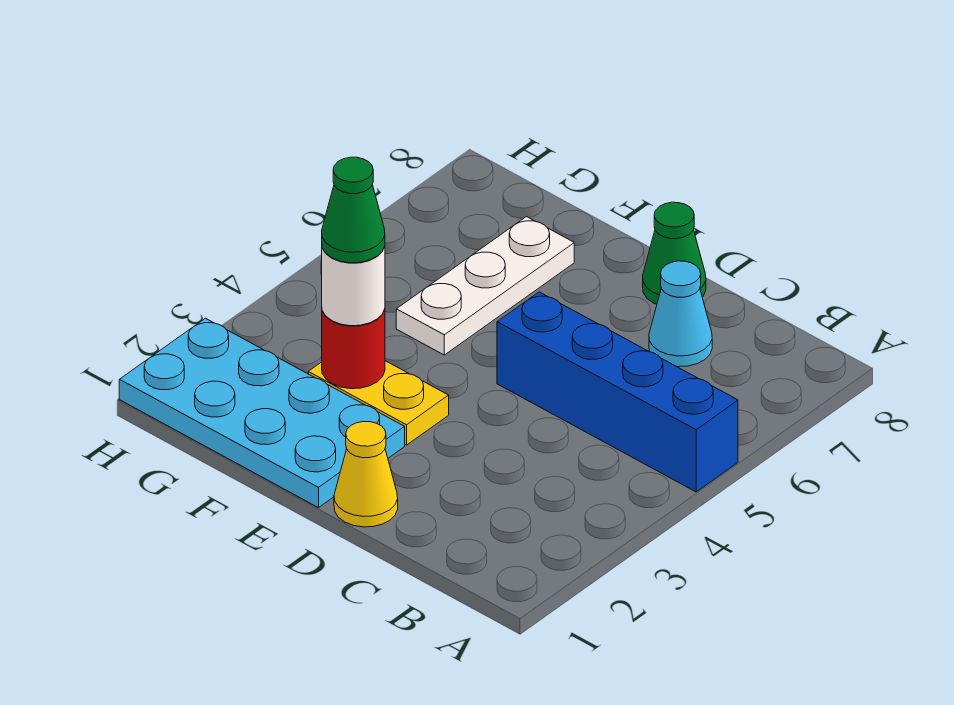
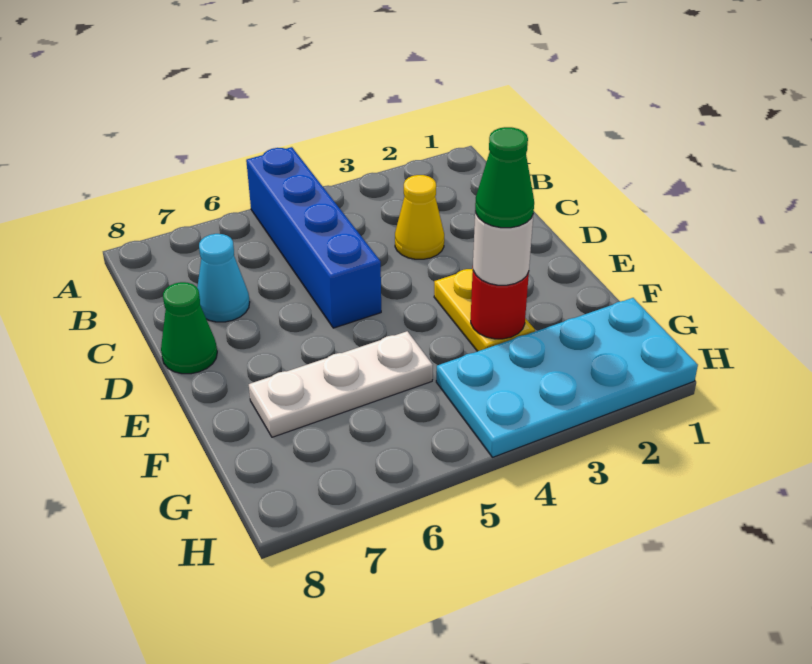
yellow 1x1 cone [334,422,398,527] -> yellow 1x1 cone moved to [395,175,444,259]
cyan 2x4 plate [119,318,405,508] -> cyan 2x4 plate turned to [436,298,698,457]

